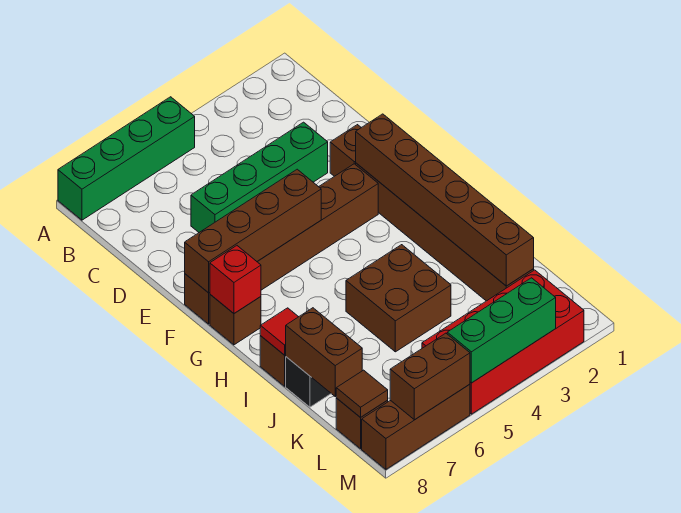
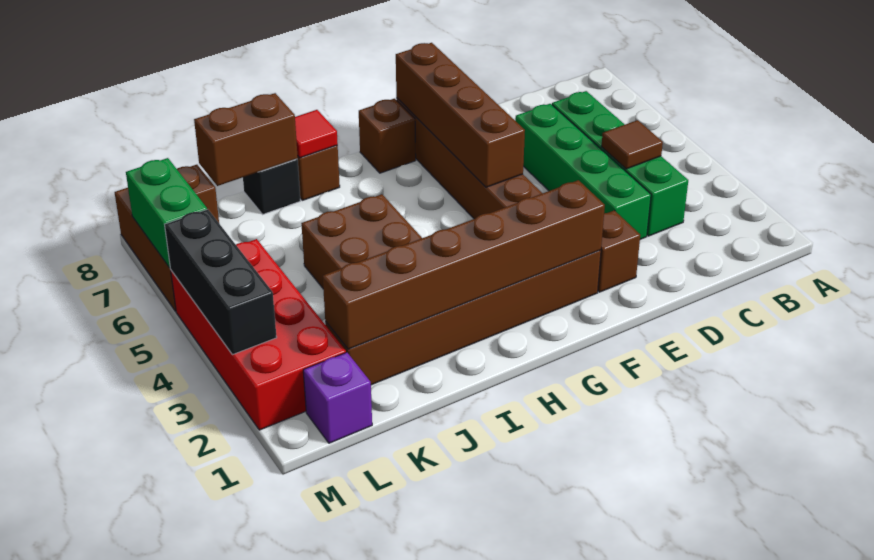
green 1x4 brick [58,97,195,220] -> green 1x4 brick moved to [552,91,688,236]
red 1x1 brick [210,246,261,313] -> none
none -> purple 1x1 brick [303,352,372,443]
brown 1x1 tile [336,370,388,418] -> brown 1x1 tile moved to [602,120,663,169]
green 1x3 brick [447,278,556,383] -> black 1x3 brick [165,209,277,355]
brown 1x2 brick [390,333,470,420] -> green 1x2 brick [126,158,207,268]

